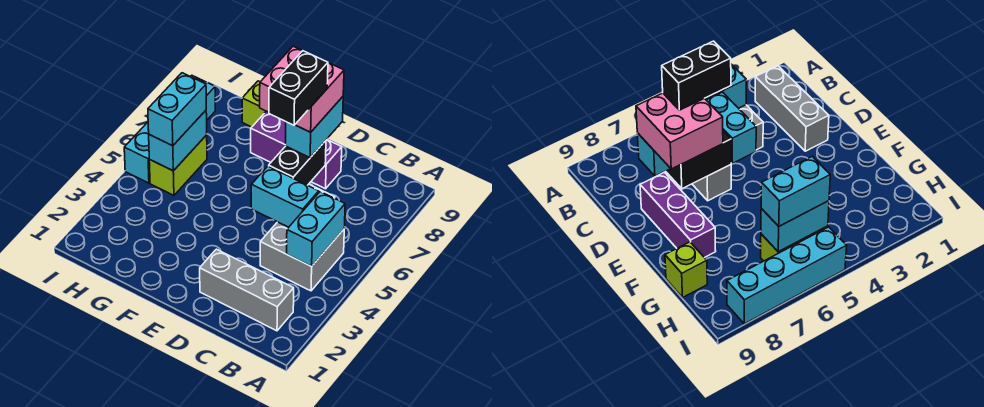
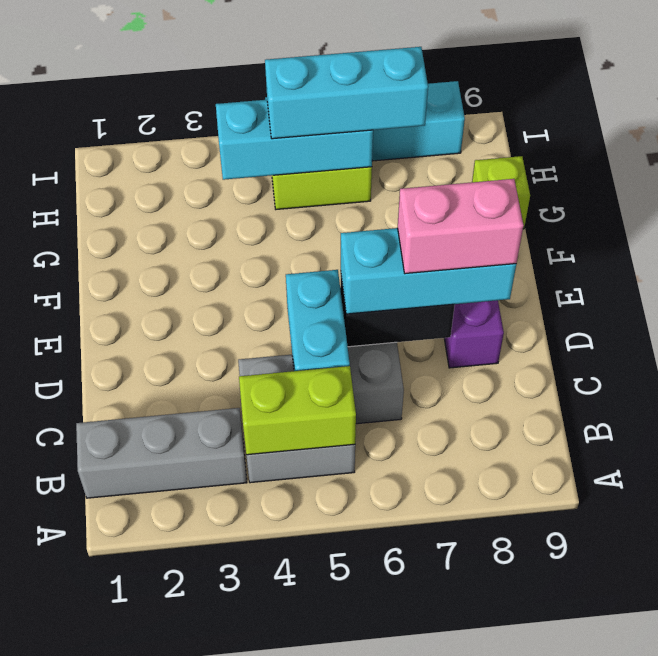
grey 1x3 brick [200,249,294,331] -> grey 1x3 brick turned to [76,408,247,498]
cyan 1x2 brick [287,192,345,266] -> lime 1x2 brick [239,366,356,455]
black 1x2 brick [269,51,328,125] -> none
cyan 1x2 brick [285,97,343,158] -> cyan 1x3 brick [341,228,516,314]
pink 2x2 brick [260,46,344,132] -> pink 1x2 brick [398,179,524,274]
cyan 1x2 brick [149,110,207,171] -> cyan 1x3 brick [216,100,373,180]
cyan 1x2 brick [148,73,206,146] -> cyan 1x3 brick [265,47,428,139]

